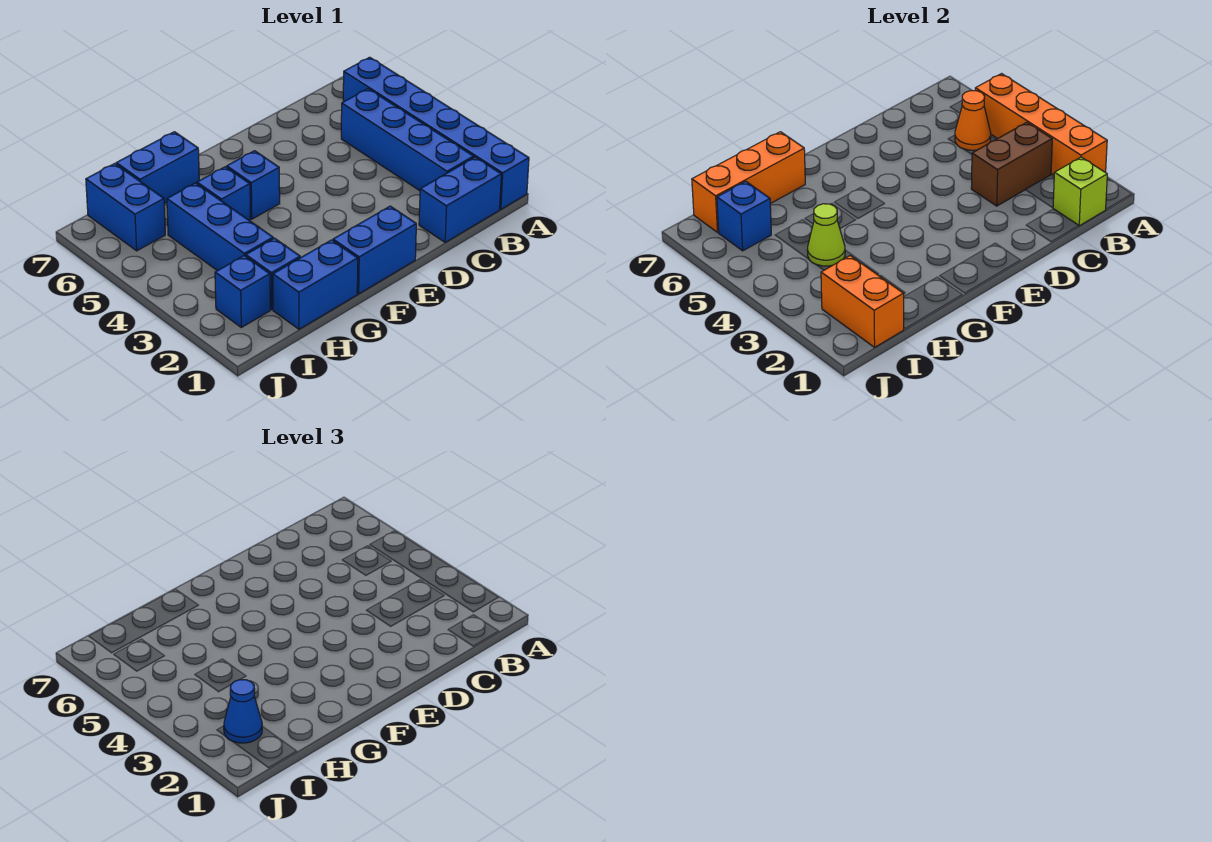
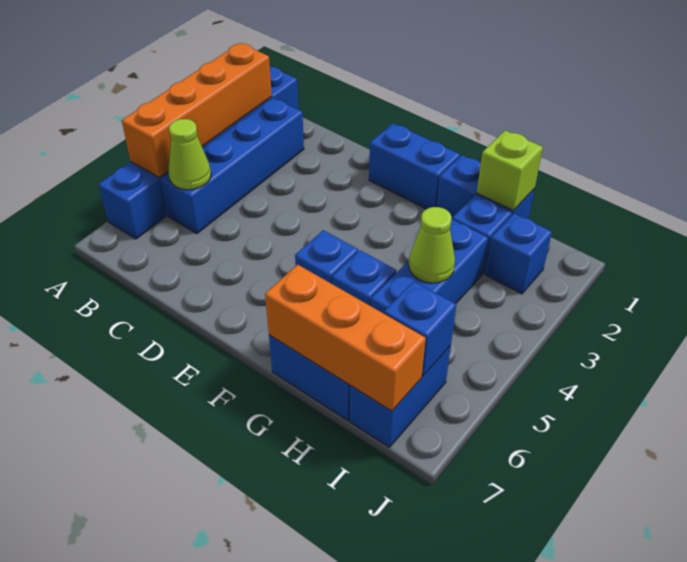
blue 1x2 brick [419,157,501,242] -> none
lime 1x1 brick [1053,157,1107,226] -> lime 1x1 brick moved to [477,130,543,210]
brown 1x2 brick [971,122,1052,206] -> none
orange 1x1 cone [955,91,991,150] -> lime 1x1 cone [169,119,211,190]
orange 1x2 brick [821,256,904,347] -> none
blue 1x1 cone [224,679,262,743] -> none

